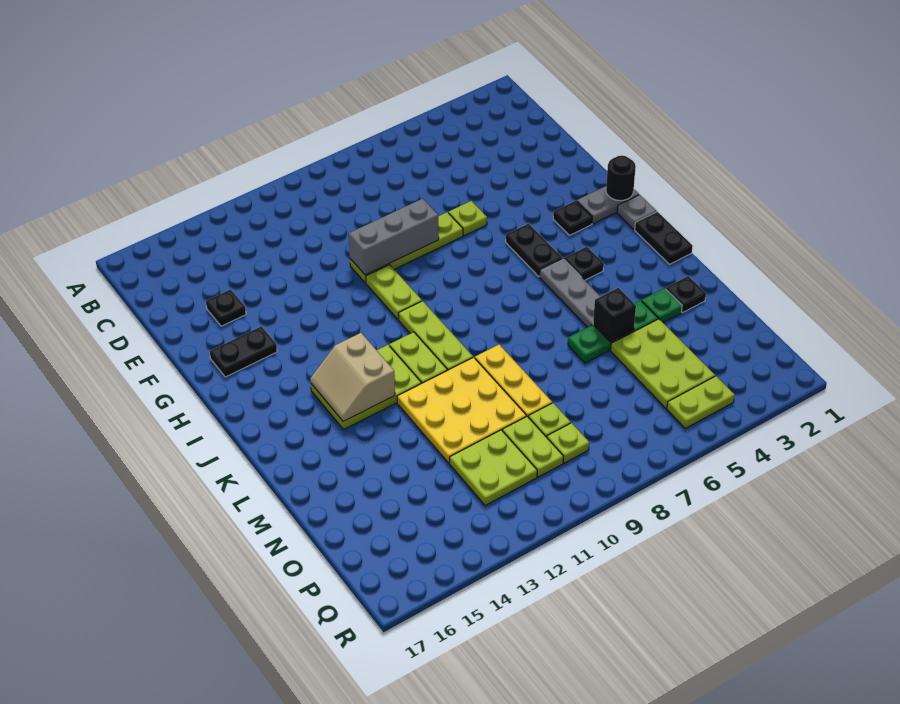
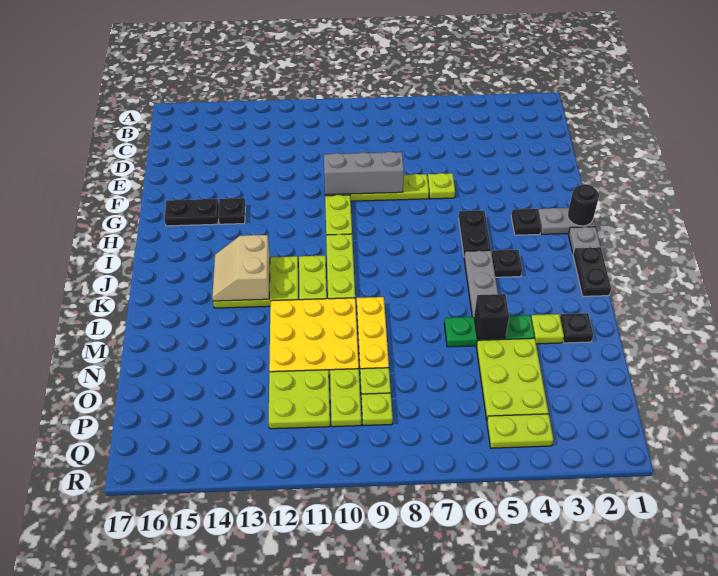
black 1x1 plate [206,289,246,326] -> black 1x1 plate moved to [218,198,245,224]
green 1x1 plate [642,288,682,323] -> lime 1x1 plate [531,314,564,344]

